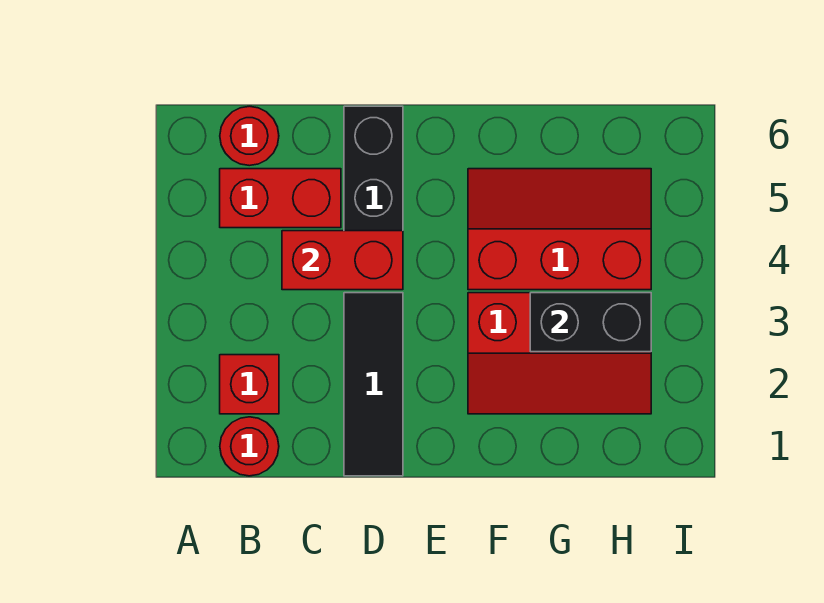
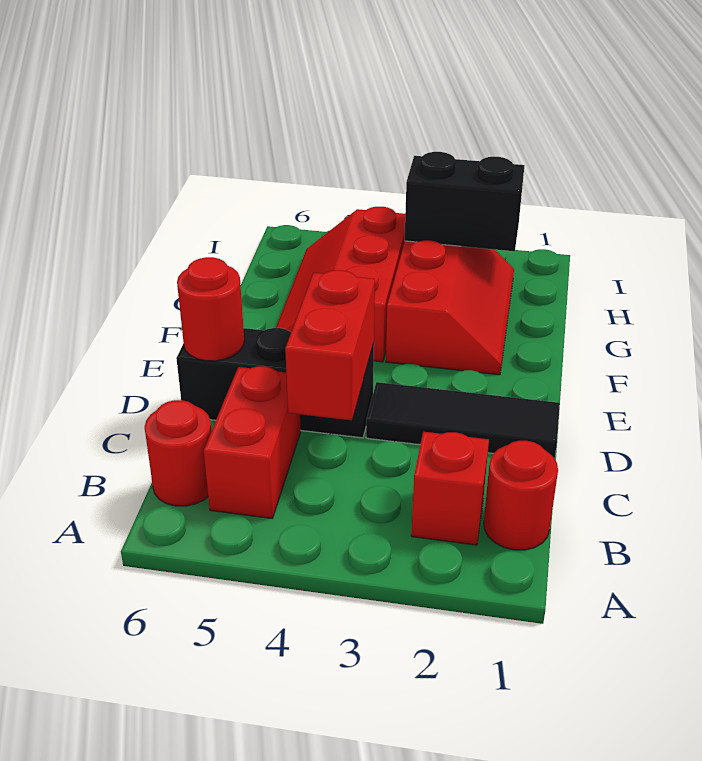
none -> red 1x1 round brick [177,257,244,361]
black 1x2 brick [530,293,651,352] -> black 1x2 brick turned to [405,152,525,251]

